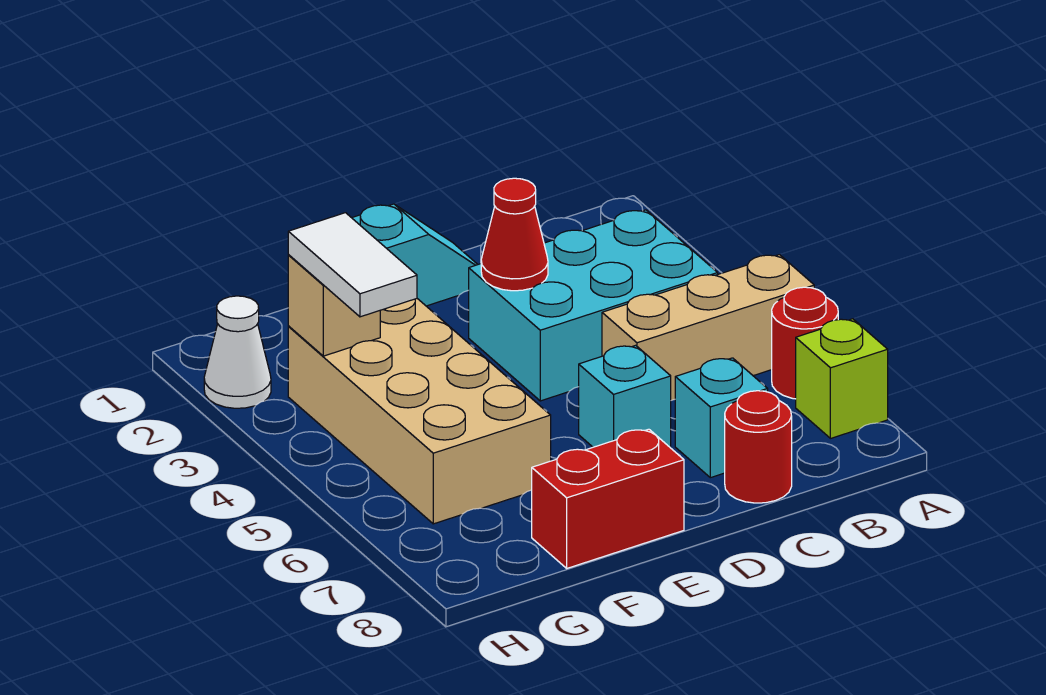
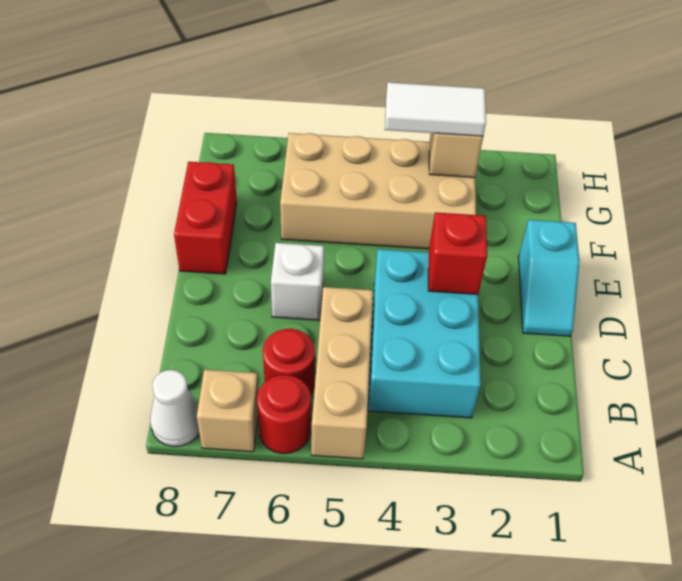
lime 1x1 brick [796,319,888,438] -> tan 1x1 brick [197,370,258,452]
cyan 1x1 brick [675,358,768,478] -> none
red 1x1 round brick [725,391,792,503] -> red 1x1 round brick moved to [263,329,315,395]
red 1x1 cone [481,178,548,291] -> red 1x1 brick [428,212,487,294]
cyan 1x1 brick [579,345,671,447] -> white 1x1 brick [271,243,324,320]
white 1x1 cone [204,296,271,408] -> white 1x1 cone moved to [150,370,199,447]

